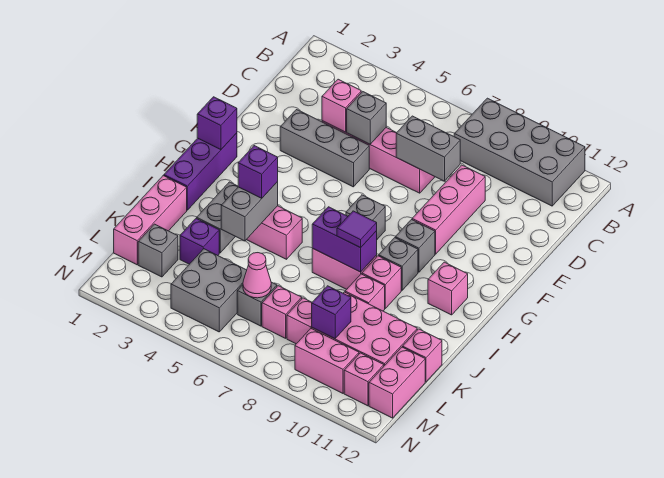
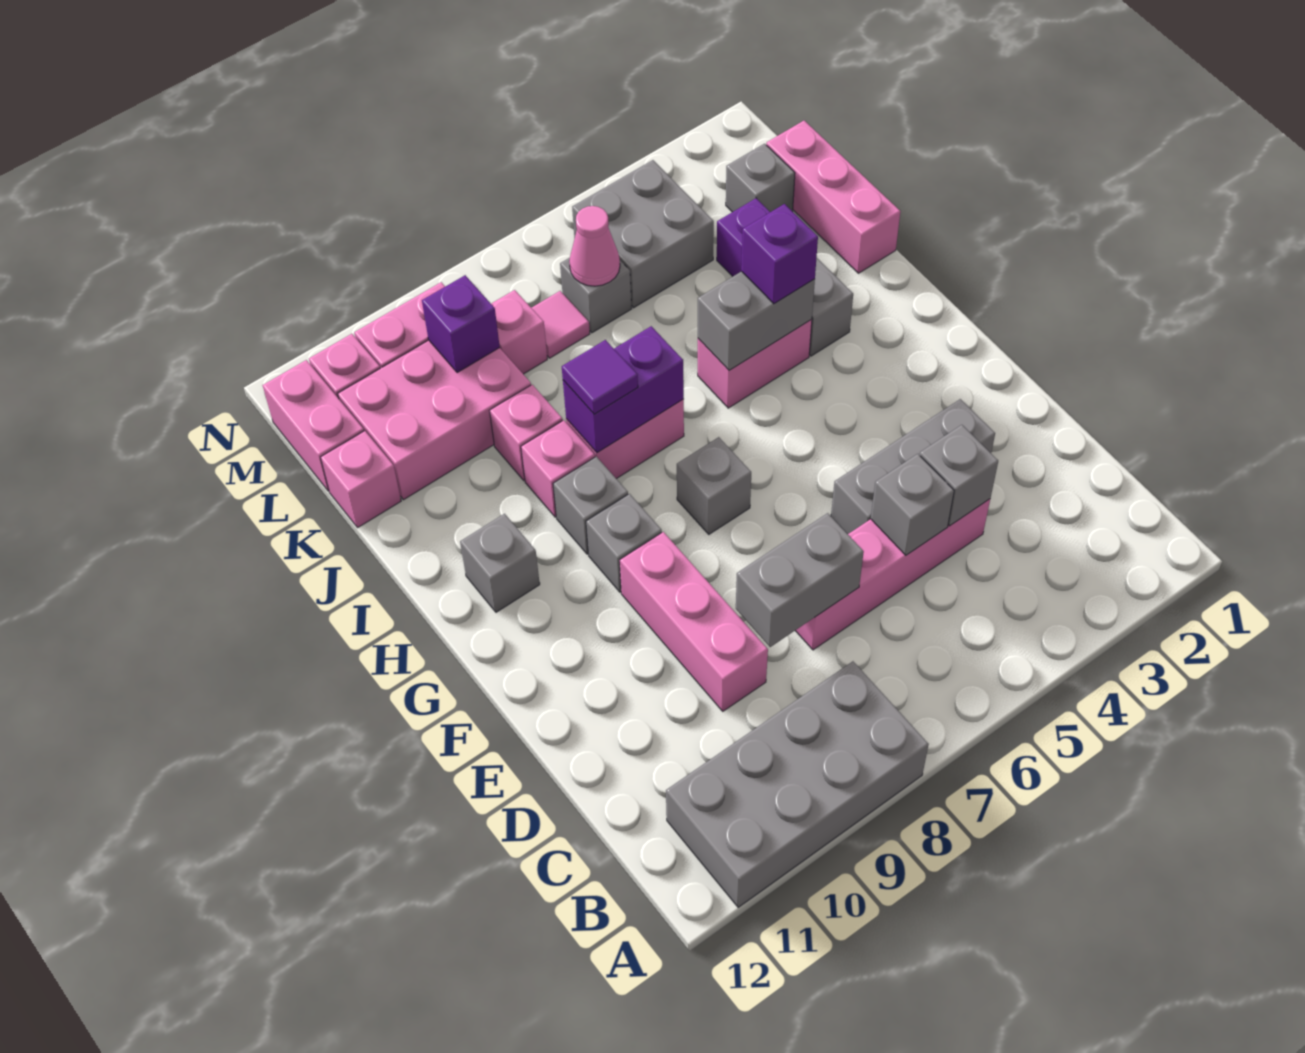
pink 1x1 brick [322,79,361,132] -> grey 1x1 brick [920,425,998,526]
purple 1x3 brick [164,133,237,210] -> none
purple 1x1 brick [197,97,237,150] -> none
pink 1x1 brick [428,262,468,315] -> grey 1x1 brick [460,514,540,612]
grey 1x2 brick [221,182,278,241] -> grey 1x2 brick turned to [698,271,815,370]
pink 1x1 brick [262,286,302,338] -> pink 1x1 tile [532,291,590,358]

